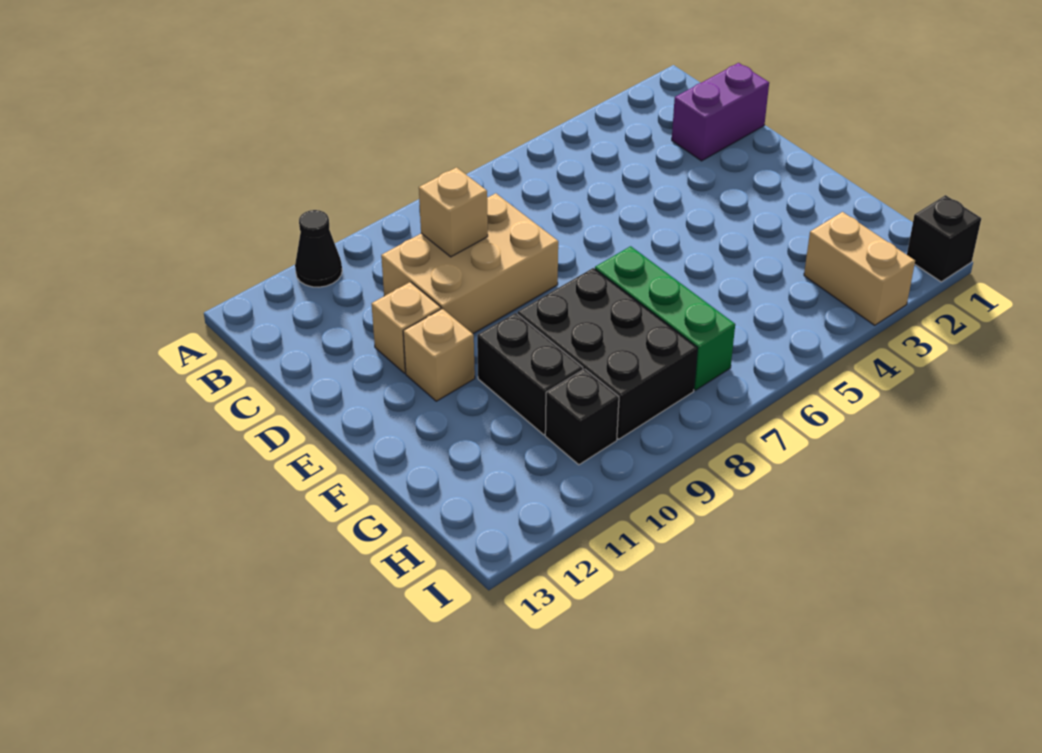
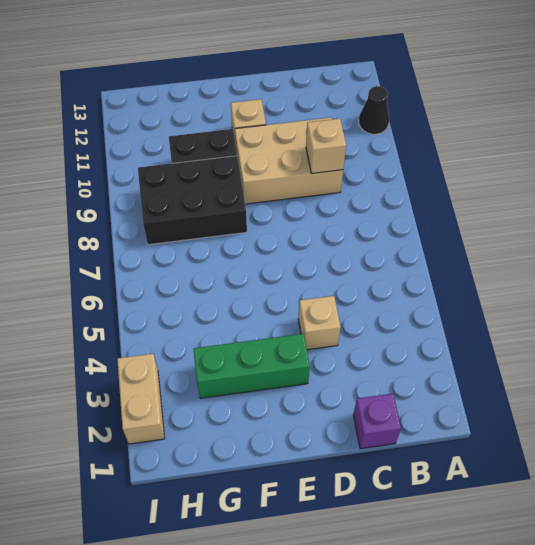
purple 1x2 brick [672,63,769,161] -> purple 1x1 brick [353,394,401,449]
tan 2x3 brick [381,193,558,334] -> tan 2x3 brick turned to [235,117,343,204]
tan 1x1 brick [372,282,441,373] -> tan 1x1 brick moved to [298,296,341,350]
green 1x3 brick [595,246,735,390] -> green 1x3 brick moved to [193,334,310,398]
tan 1x2 brick [804,212,915,325] -> tan 1x2 brick turned to [117,354,165,444]
black 1x1 brick [545,369,619,465] -> none
black 1x1 brick [907,195,981,282] -> none

